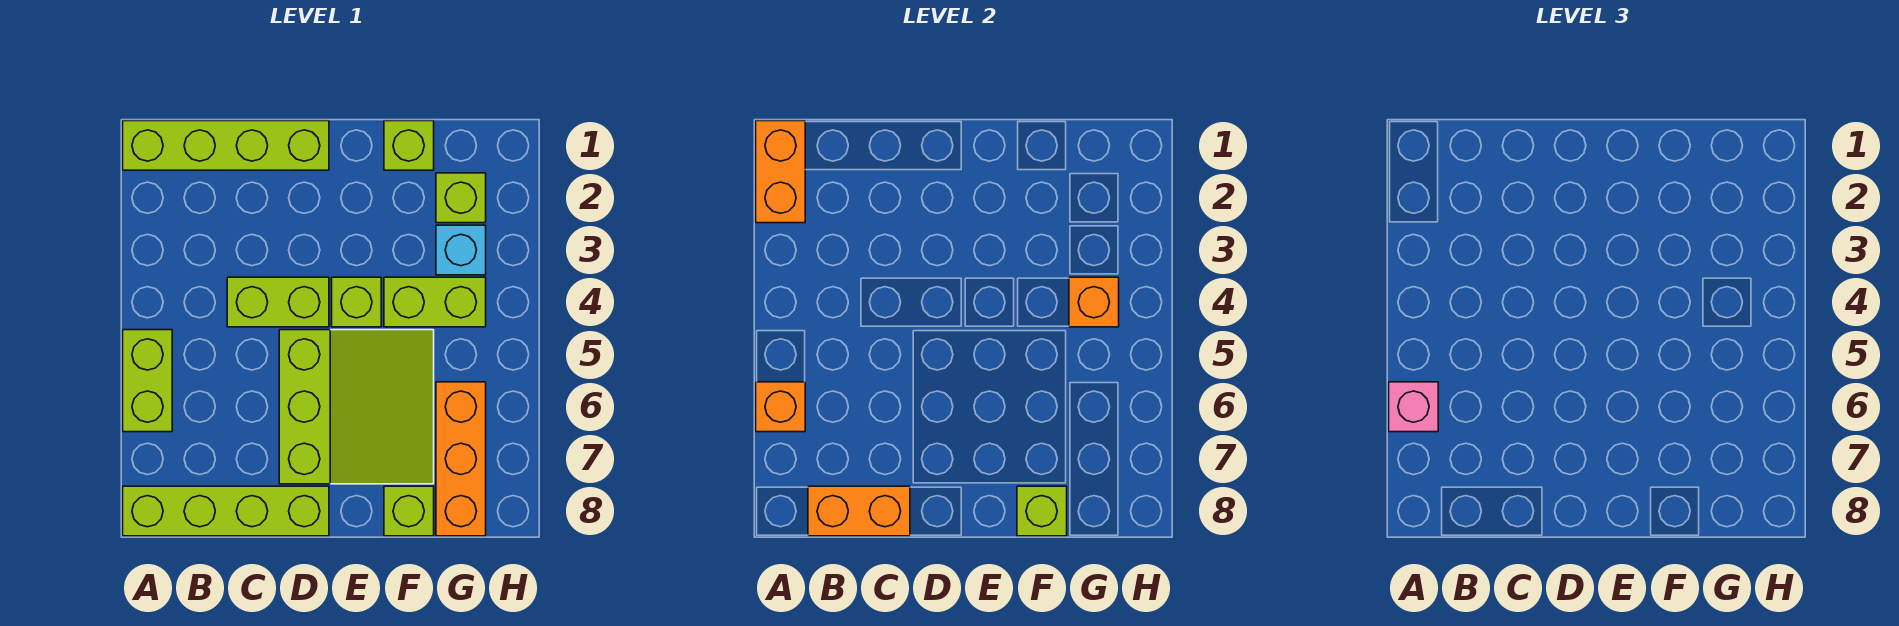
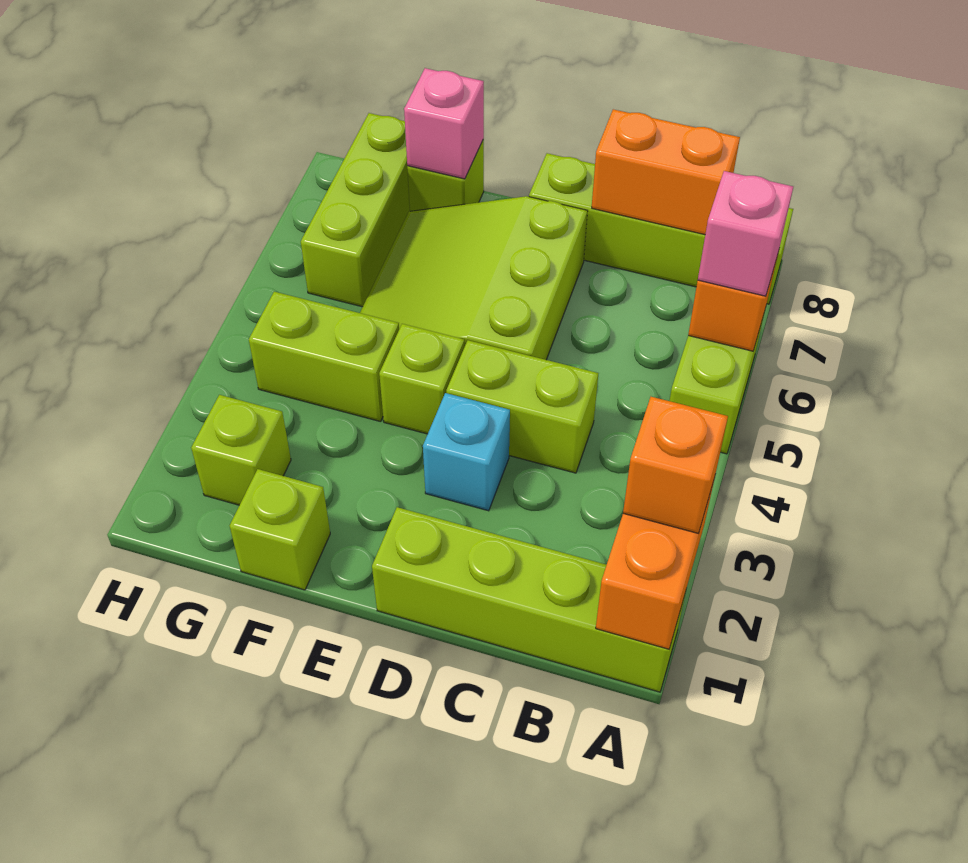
lime 1x1 brick [1017,486,1067,536] -> pink 1x1 brick [404,68,484,179]
cyan 1x1 brick [436,225,486,275] -> cyan 1x1 brick moved to [423,393,510,511]
orange 1x1 brick [1069,277,1119,327] -> orange 1x1 brick moved to [623,397,728,533]
orange 1x3 brick [436,382,486,536] -> lime 1x3 brick [301,113,410,307]

